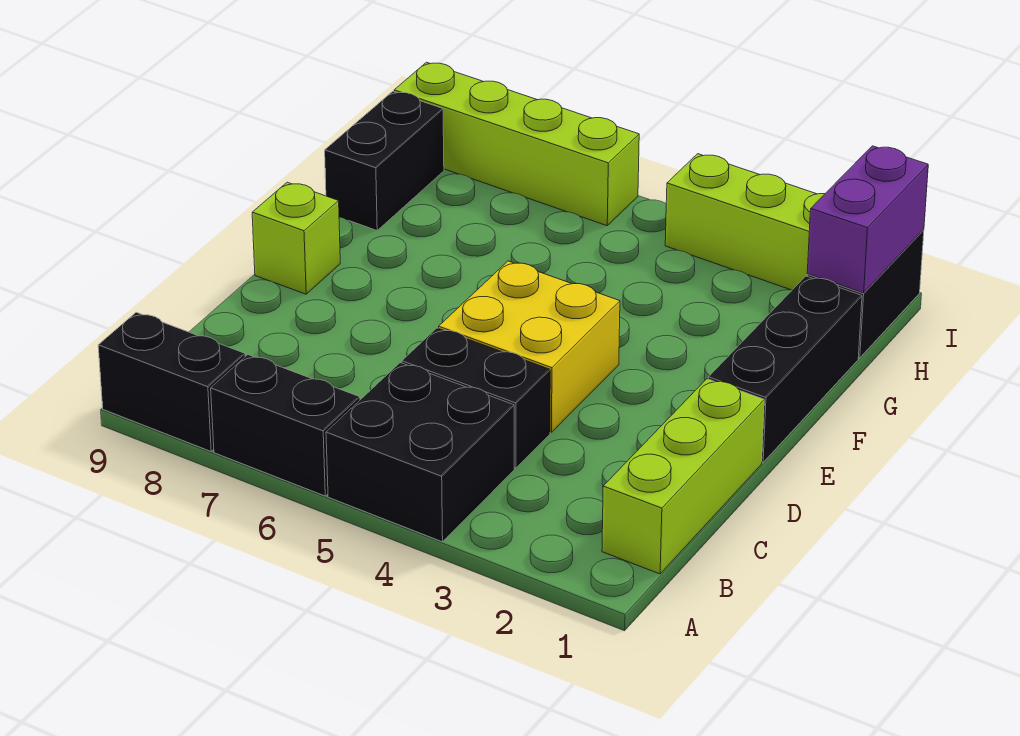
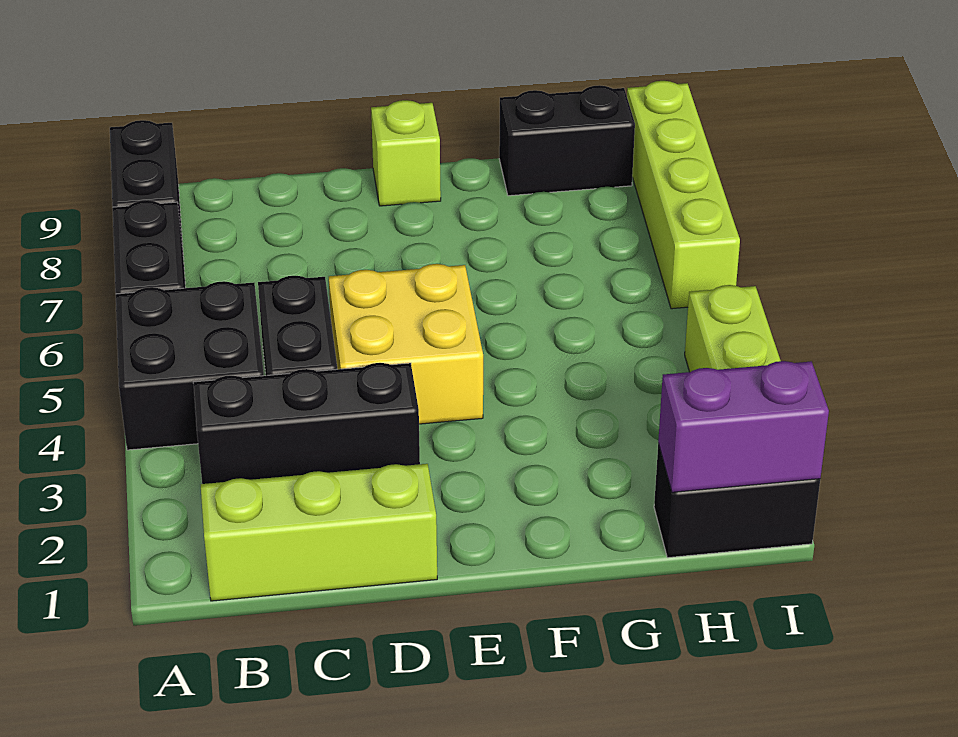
black 1x3 brick [708,276,862,462] -> black 1x3 brick moved to [193,363,420,484]

